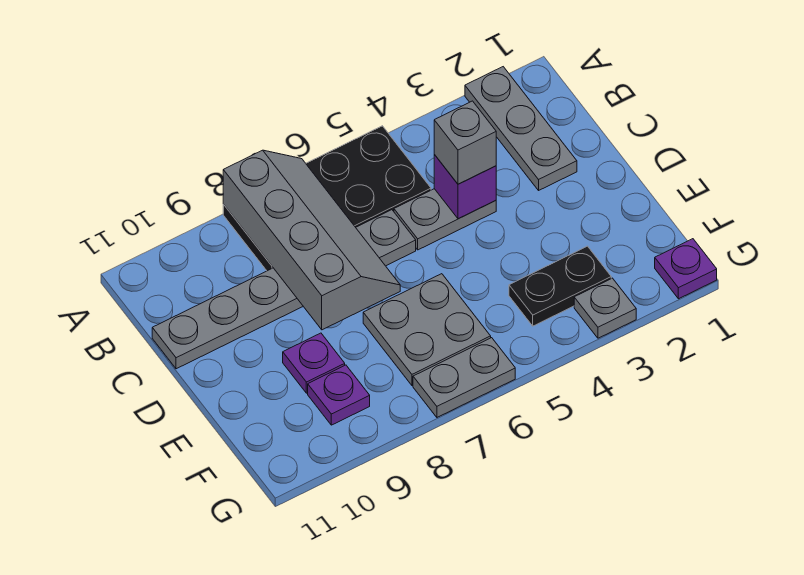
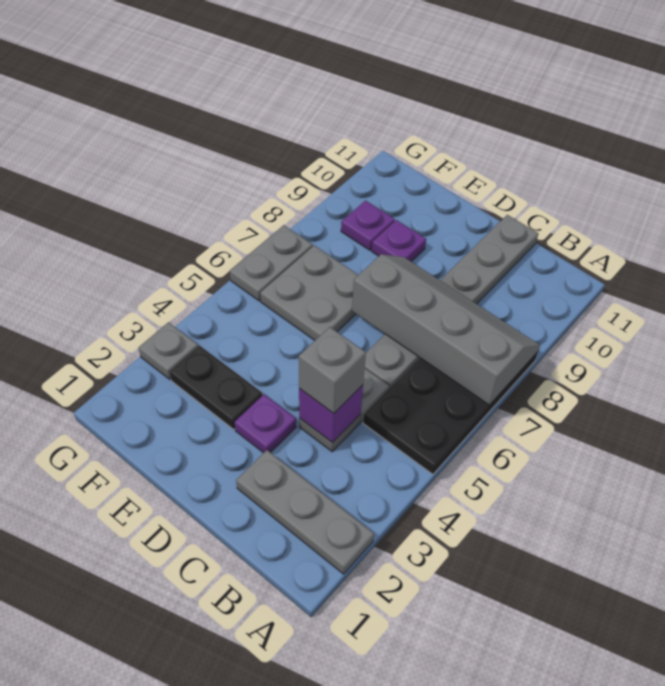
grey 2x4 slope [223,150,400,330] -> grey 2x4 slope turned to [352,254,540,405]
black 1x2 plate [509,246,611,326] -> black 1x2 plate turned to [170,346,263,429]
purple 1x1 plate [655,239,717,299] -> purple 1x1 plate moved to [234,394,296,453]

